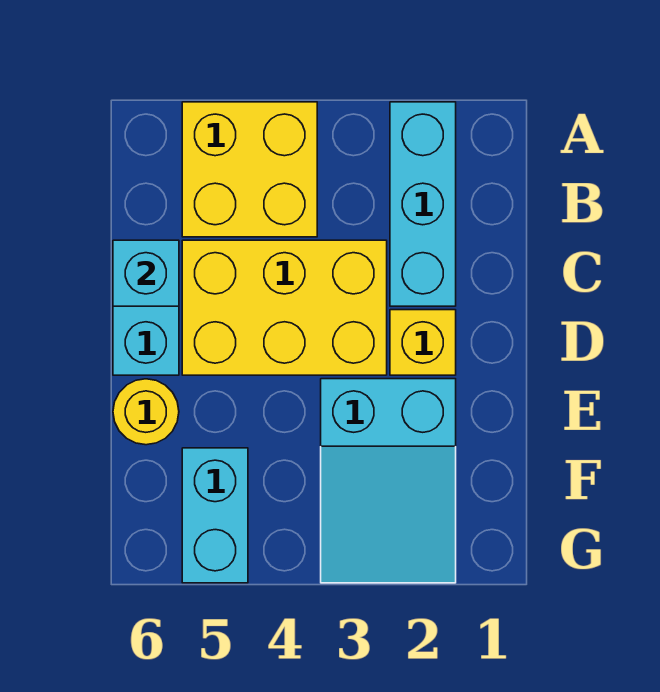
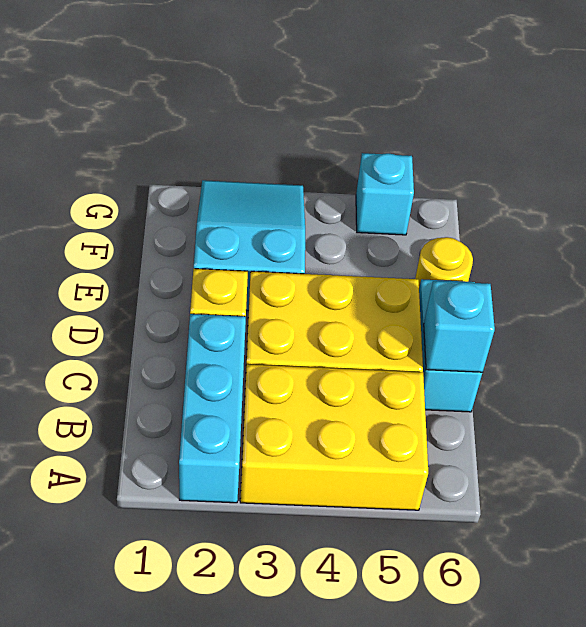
yellow 2x2 brick [182,102,317,237] -> yellow 2x3 brick [240,364,428,510]
cyan 1x2 brick [182,448,248,583] -> cyan 1x1 brick [356,153,414,235]

